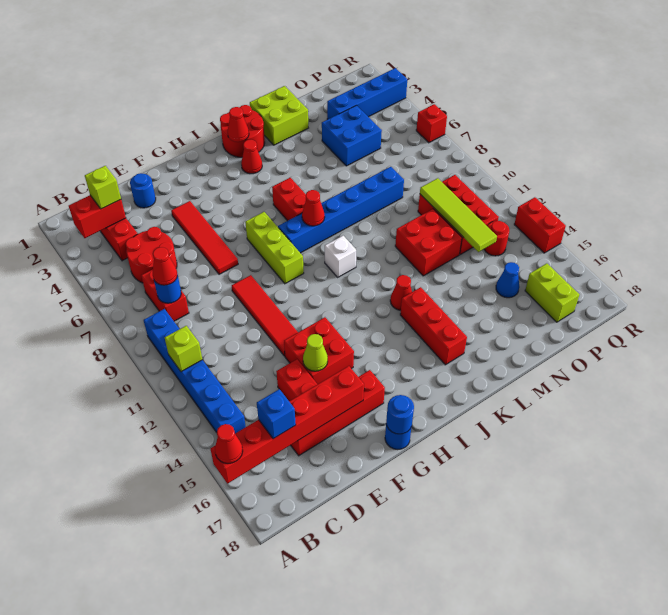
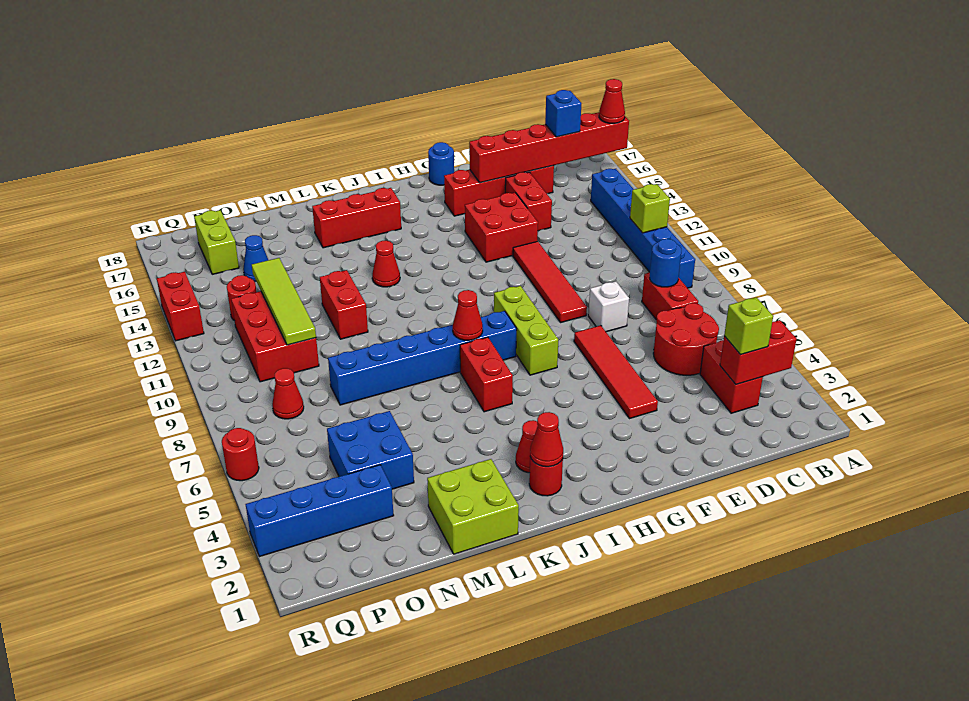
red 1x1 cone [153,247,177,285] -> red 1x1 cone moved to [272,368,304,419]
blue 1x1 round brick [130,173,156,208] -> none
lime 1x1 cone [303,334,328,371] -> none
blue 1x1 round brick [386,395,414,434] -> none
red 2x2 round brick [220,105,265,157] -> red 1x1 round brick [529,457,563,496]
white 1x1 brick [325,236,356,277] -> white 1x1 brick moved to [588,281,629,332]
red 1x3 brick [400,287,467,365] -> red 1x3 brick turned to [312,188,401,248]
red 2x2 brick [395,209,462,276] -> red 1x2 brick [320,270,368,339]
red 1x1 brick [416,104,447,143] -> red 1x1 round brick [222,428,259,481]

